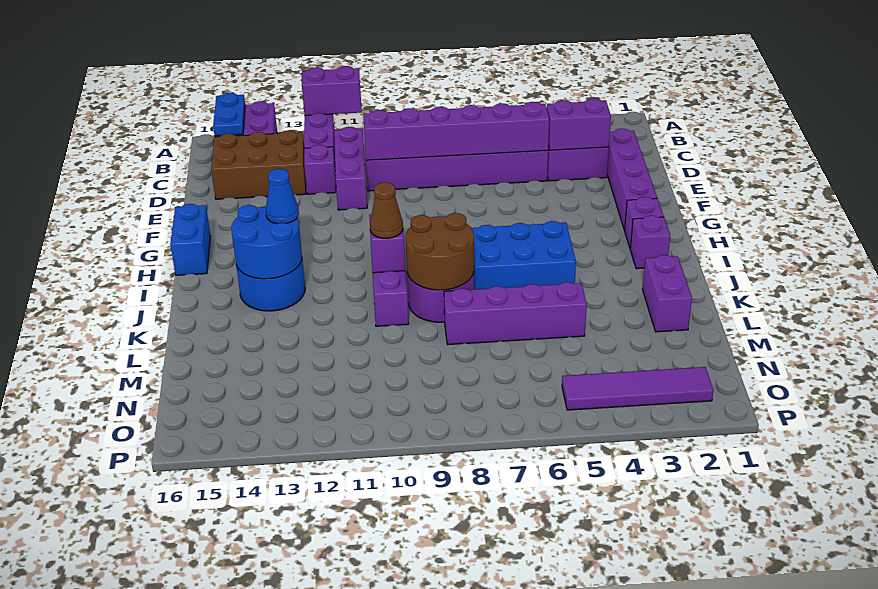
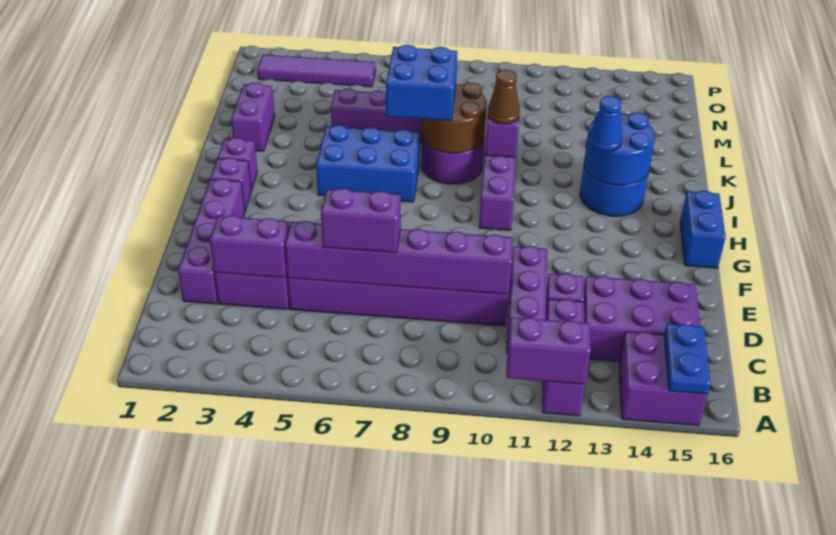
brown 2x3 brick [211,130,306,199] -> purple 2x3 brick [584,276,700,362]
none -> purple 1x2 brick [321,188,401,253]
none -> blue 2x2 brick [386,45,457,121]

